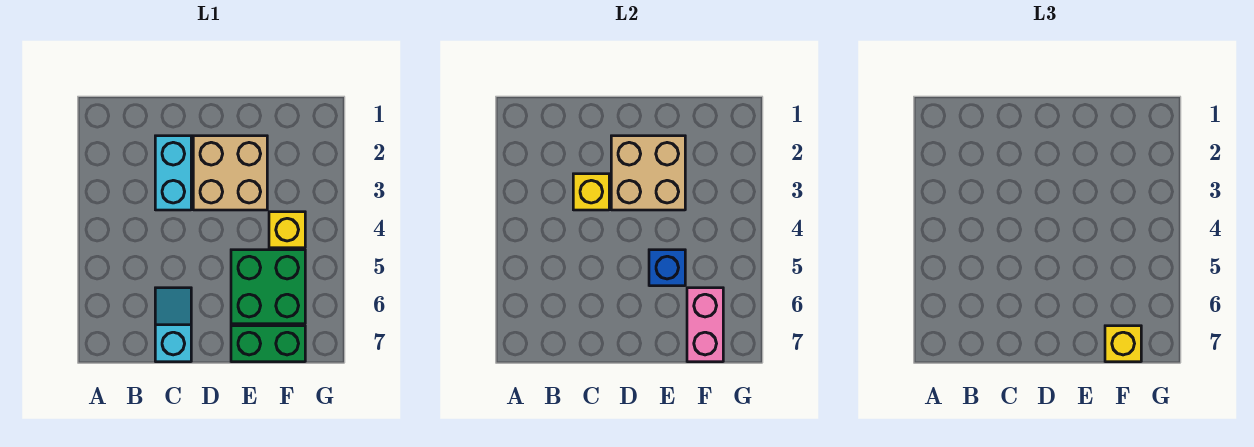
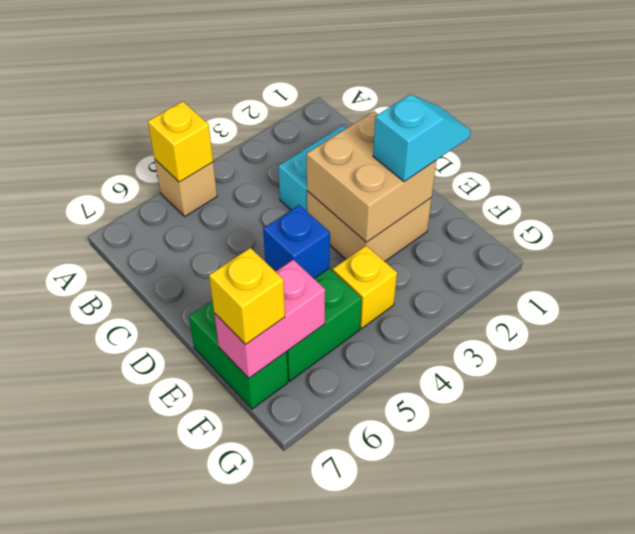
none -> tan 1x1 brick [155,160,217,216]
yellow 1x1 brick [573,174,609,210] -> yellow 1x1 brick moved to [148,101,213,182]
cyan 1x2 slope [155,288,191,362] -> cyan 1x2 slope moved to [373,95,471,182]

